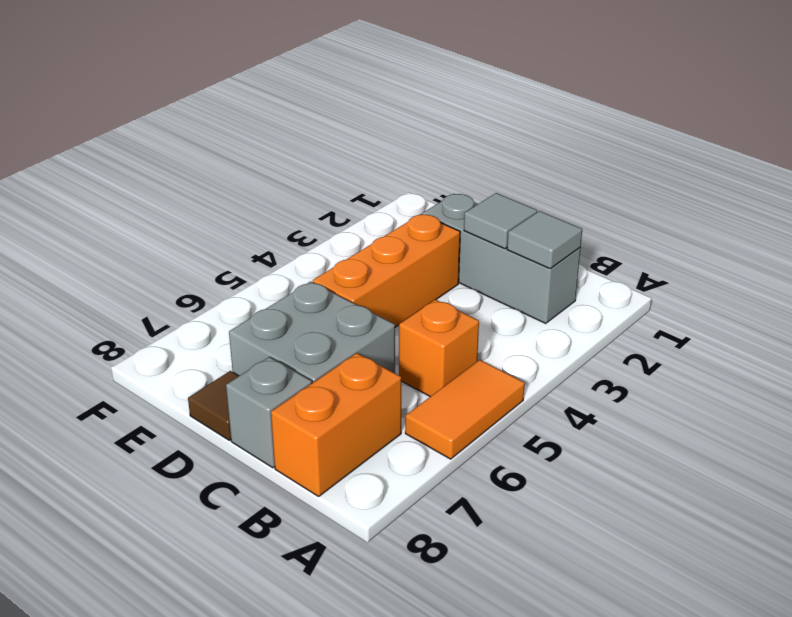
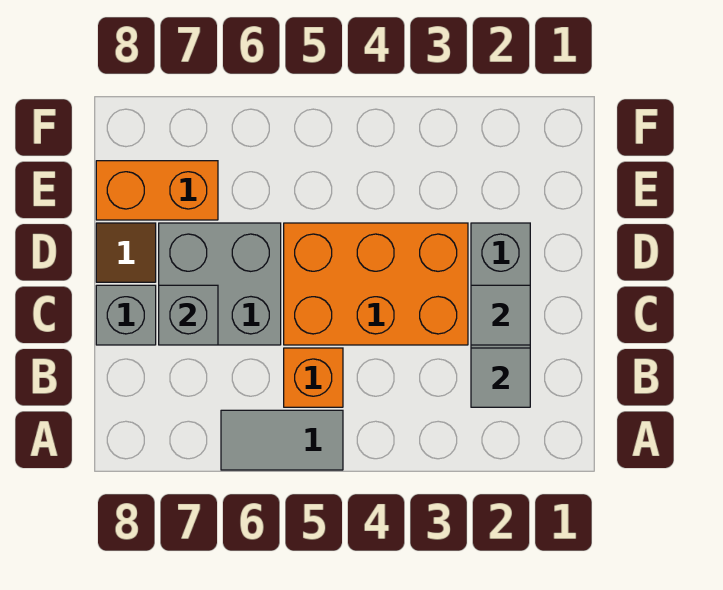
orange 1x2 tile [405,360,525,459] -> grey 1x2 tile [221,410,343,470]
orange 1x2 brick [271,353,401,496] -> orange 1x2 brick moved to [96,161,218,220]
none -> grey 1x1 brick [159,285,218,345]
orange 1x3 brick [313,214,460,327] -> orange 2x3 brick [284,223,468,345]

